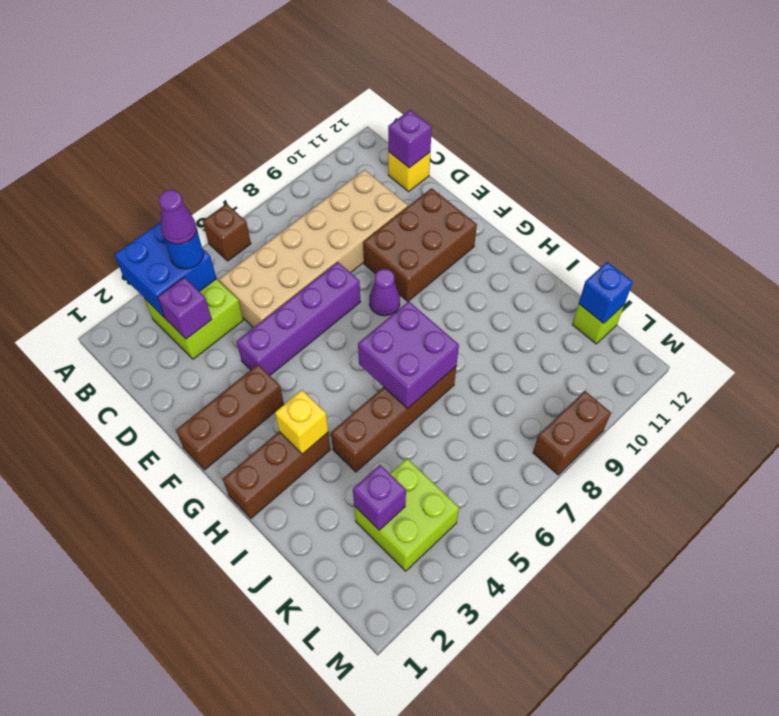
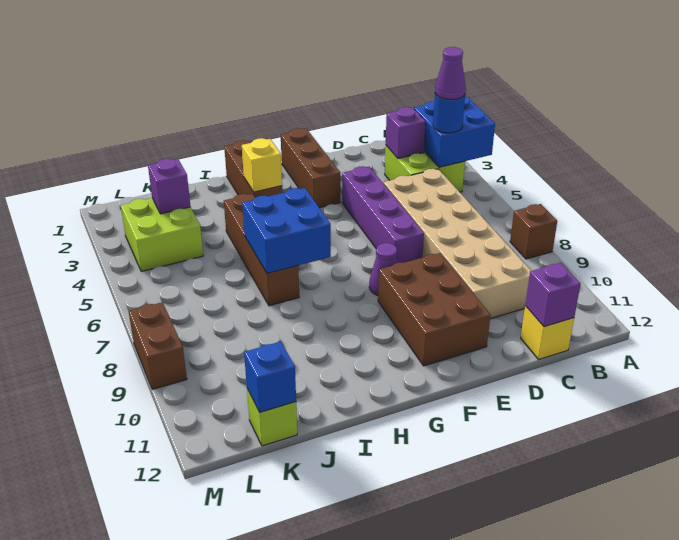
brown 1x1 brick [203,204,251,261] -> brown 1x1 brick moved to [510,204,557,259]
purple 2x2 brick [358,301,459,409] -> blue 2x2 brick [242,188,331,274]

